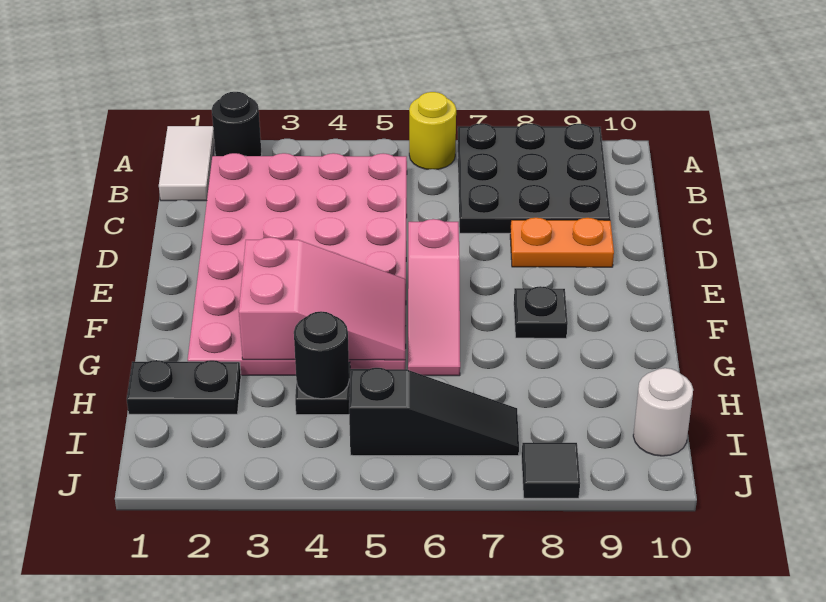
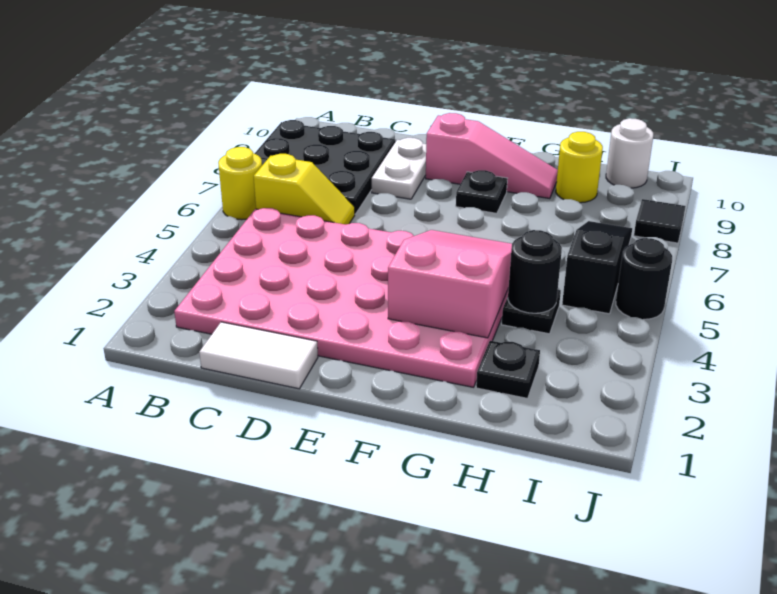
white 1x2 tile [159,126,215,201] -> white 1x2 tile moved to [199,322,318,389]
black 1x1 round brick [212,92,262,156] -> black 1x1 round brick moved to [616,238,672,319]
none -> yellow 1x2 slope [254,154,355,225]
orange 1x2 plate [510,218,614,267] -> white 1x2 plate [372,138,426,199]
pink 1x3 slope [408,219,460,376] -> pink 1x3 slope moved to [426,113,558,199]
black 1x2 plate [127,360,241,414] -> black 1x1 plate [476,341,540,398]
none -> yellow 1x1 round brick [556,132,603,203]

